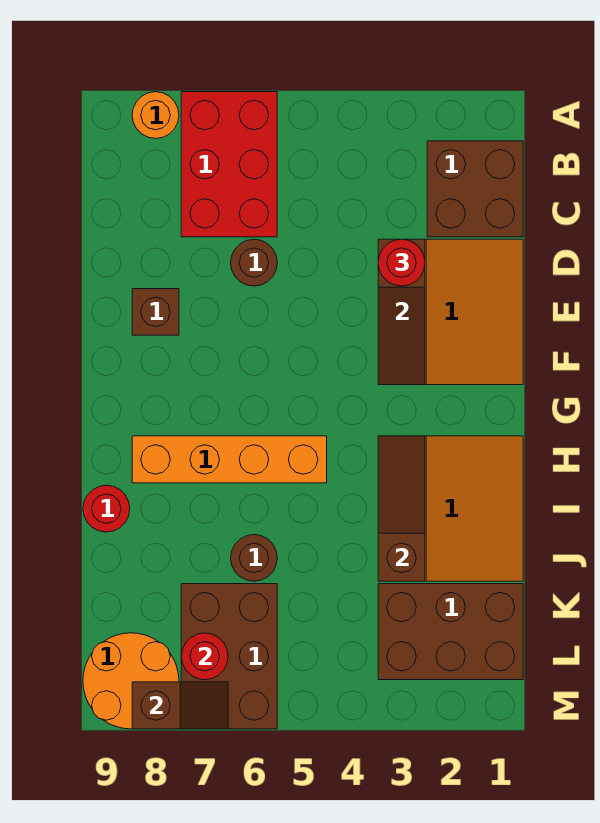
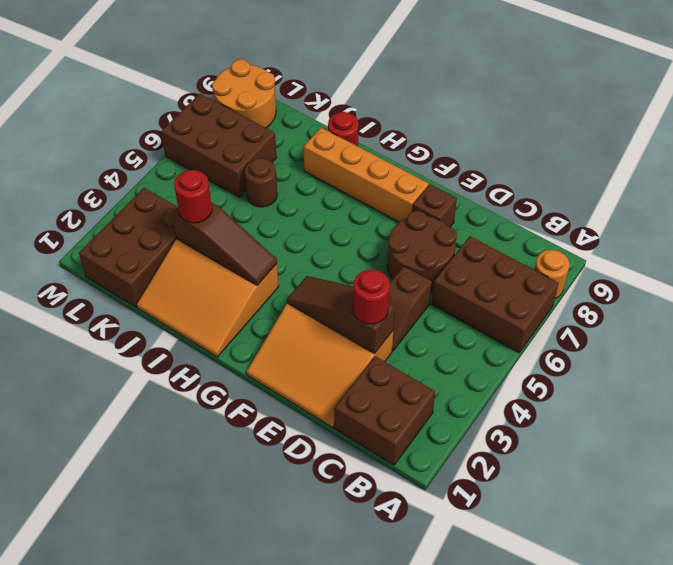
red 2x3 brick [181,92,277,237] -> brown 2x3 brick [432,236,558,353]
brown 1x1 round brick [231,239,277,286] -> brown 2x2 round brick [387,211,457,291]
orange 1x4 brick [132,436,327,483] -> orange 1x4 brick turned to [303,128,429,222]
red 1x1 round brick [181,633,228,680] -> red 1x1 round brick moved to [174,170,212,223]
brown 1x2 slope [132,682,228,729] -> brown 1x2 slope moved to [389,266,432,351]

